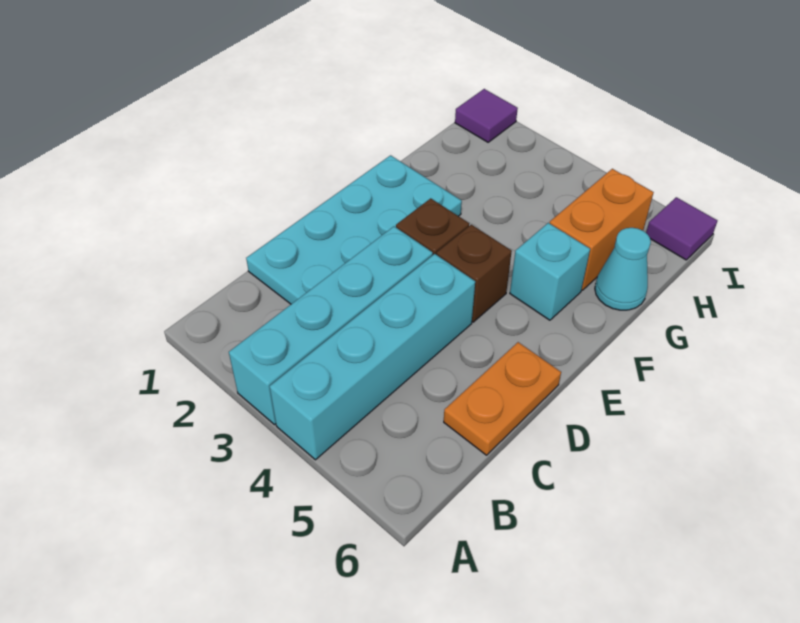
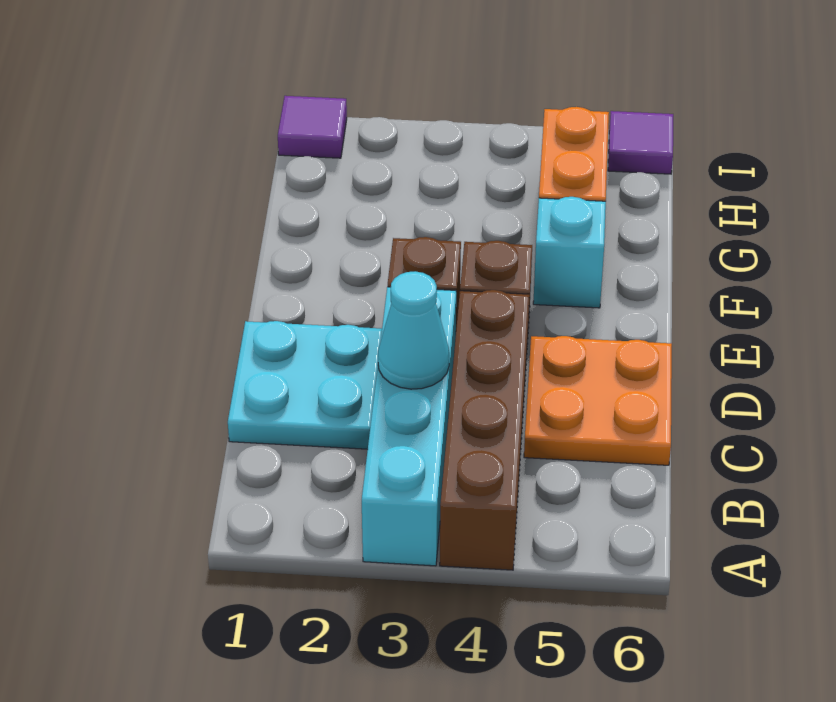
cyan 1x4 brick [270,254,475,460] -> brown 1x4 brick [440,290,529,570]
cyan 2x4 plate [246,155,462,304] -> cyan 2x2 plate [228,321,382,449]
orange 1x2 plate [444,342,561,455] -> orange 2x2 plate [524,336,672,465]
cyan 1x1 cone [595,228,651,310] -> cyan 1x1 cone moved to [378,271,449,389]

